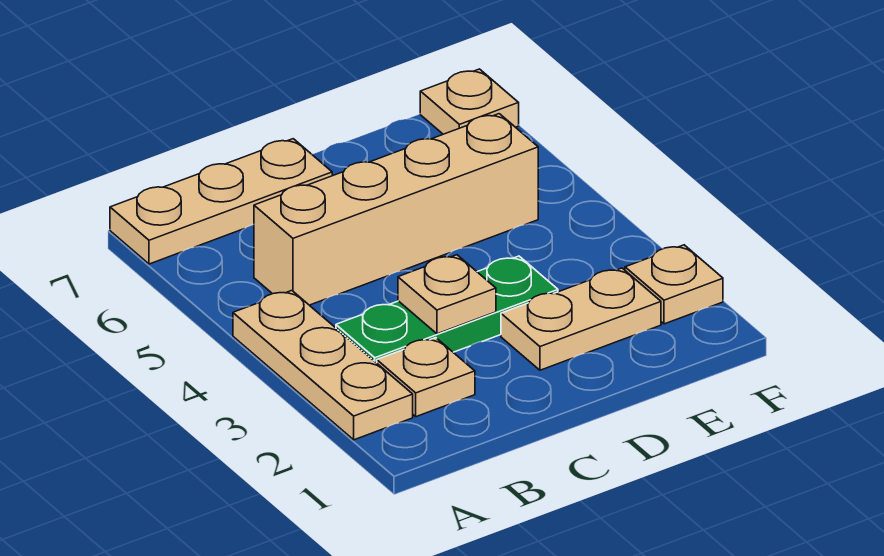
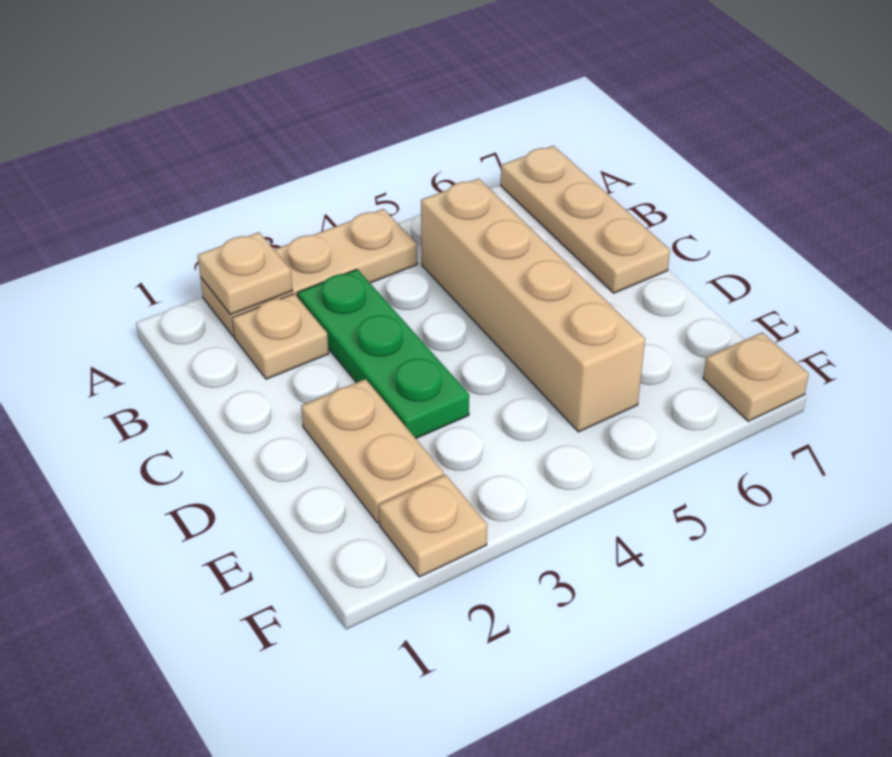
tan 1x1 plate [398,255,496,334] -> tan 1x1 plate moved to [197,232,293,315]

